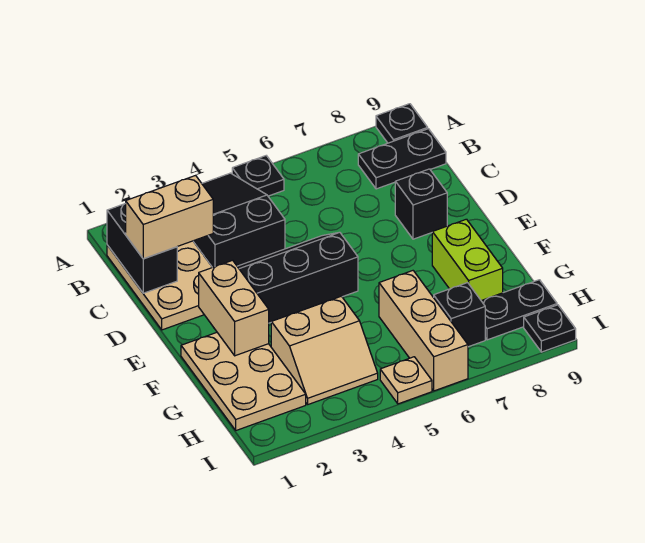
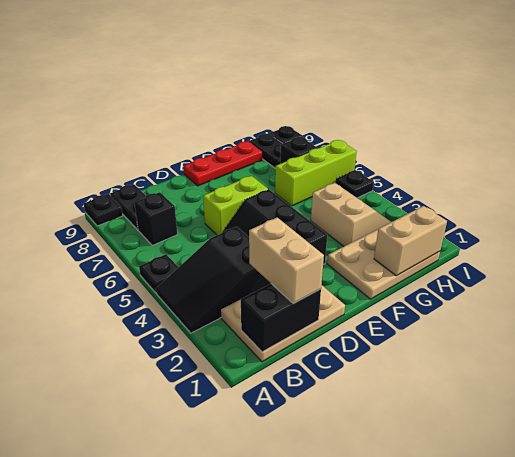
black 1x1 brick [395,169,447,239] -> black 1x1 brick moved to [134,192,177,245]
tan 1x2 brick [199,260,269,356] -> tan 1x2 brick moved to [374,206,447,276]
none -> red 1x3 plate [184,141,263,186]
lime 1x2 brick [432,219,503,301] -> lime 1x2 brick moved to [203,176,268,235]
tan 1x3 brick [379,271,468,391] -> lime 1x3 brick [275,140,357,206]
tan 1x1 plate [380,357,432,404] -> black 1x1 plate [336,170,374,198]

